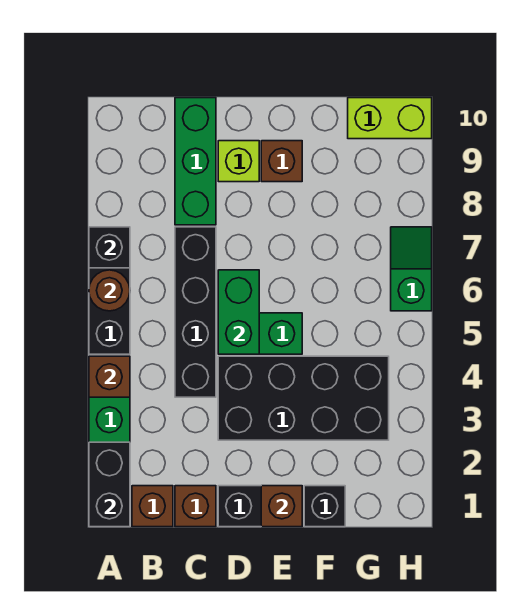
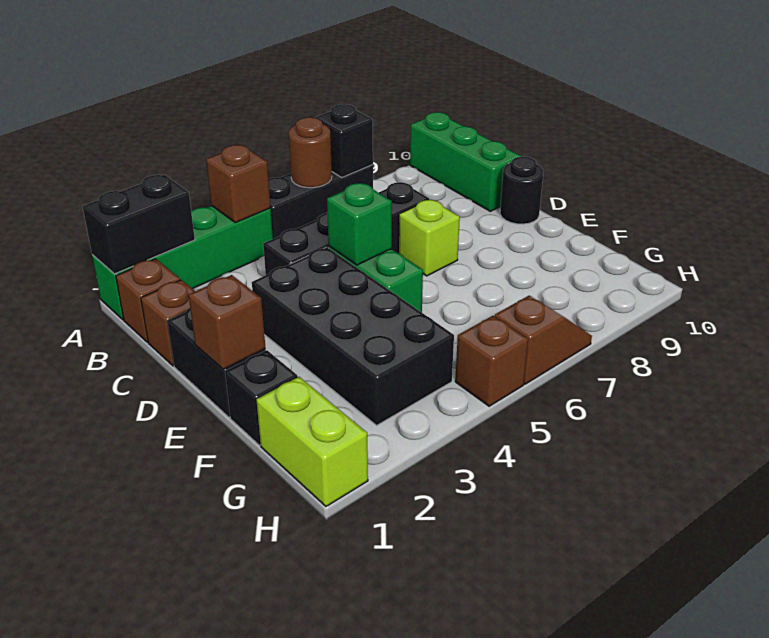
green 1x3 brick [175,98,216,225] -> green 1x3 brick turned to [410,112,521,211]
green 1x2 brick [218,270,259,354] -> green 1x1 brick [327,183,392,265]
lime 1x1 brick [218,141,259,182] -> lime 1x1 brick moved to [399,199,460,276]
none -> black 1x1 round brick [500,157,543,224]
brown 1x1 brick [261,141,302,182] -> brown 1x1 brick moved to [455,316,528,406]
lime 1x2 brick [348,98,432,139] -> lime 1x2 brick moved to [256,377,368,506]
green 1x2 slope [391,227,432,311] -> brown 1x2 slope [495,296,592,384]

